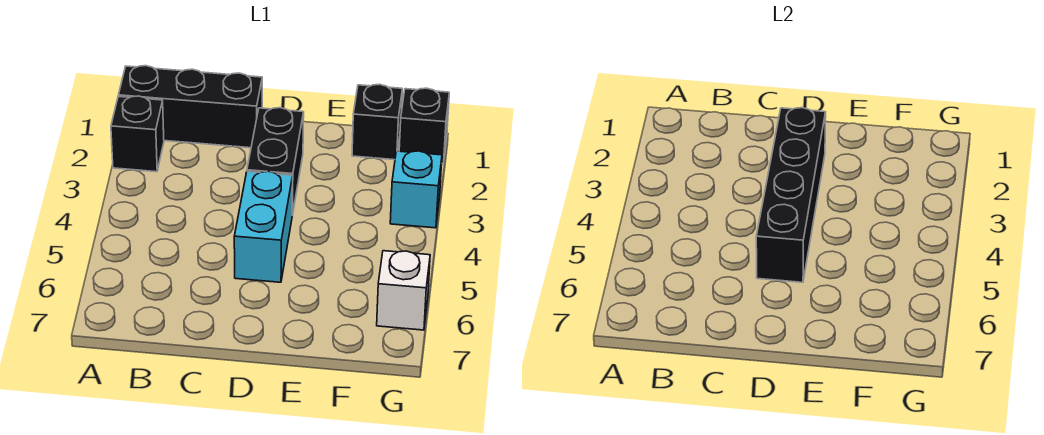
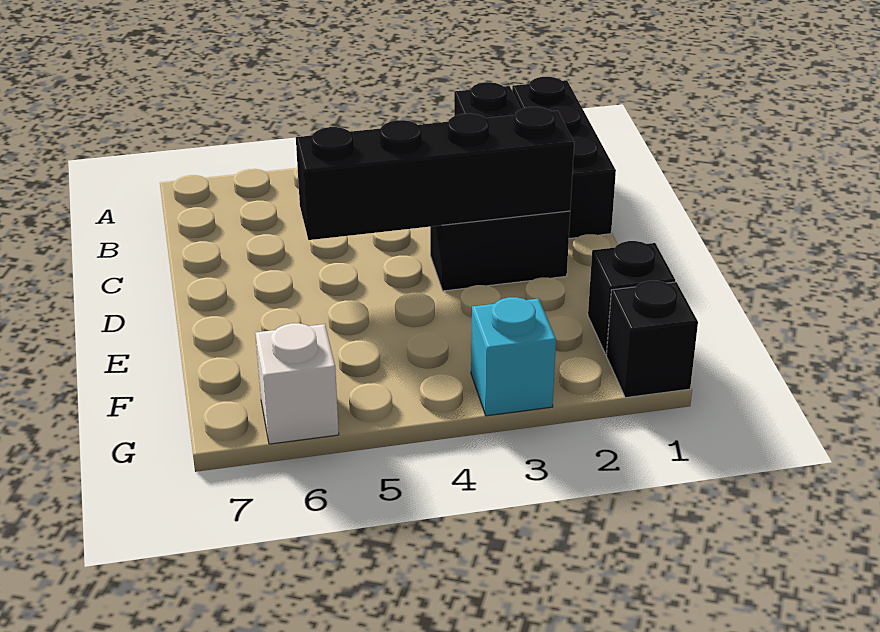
cyan 1x2 brick [234,171,293,282] -> none

